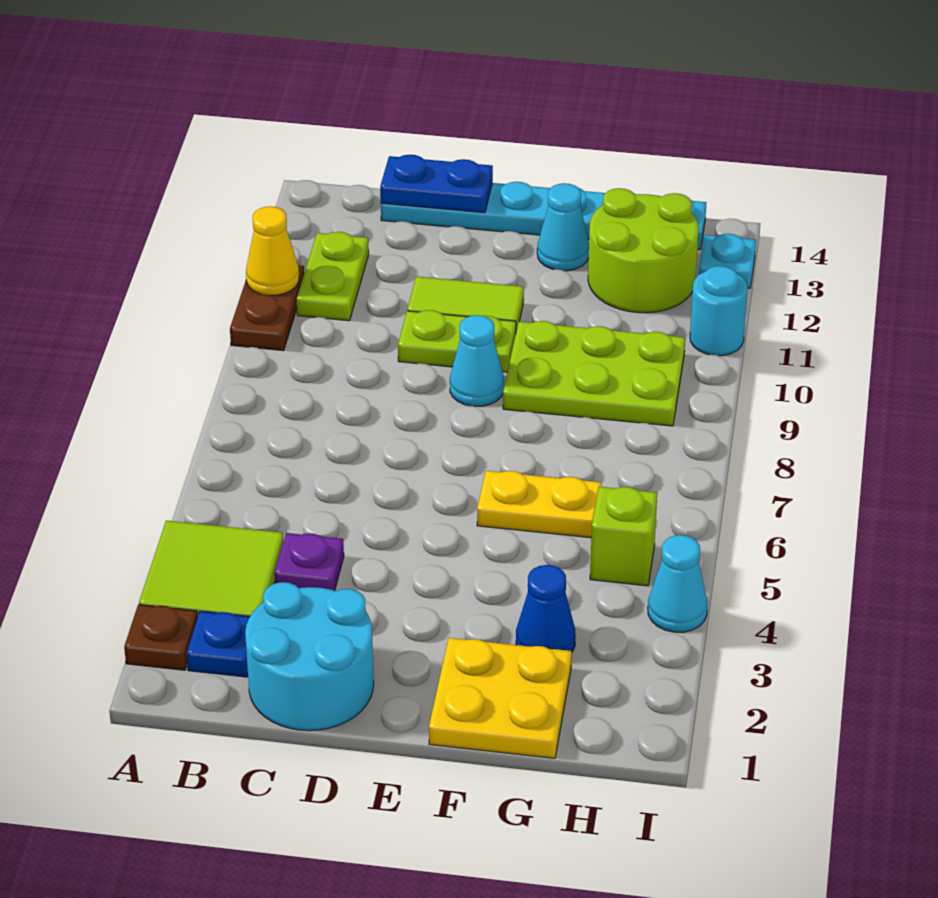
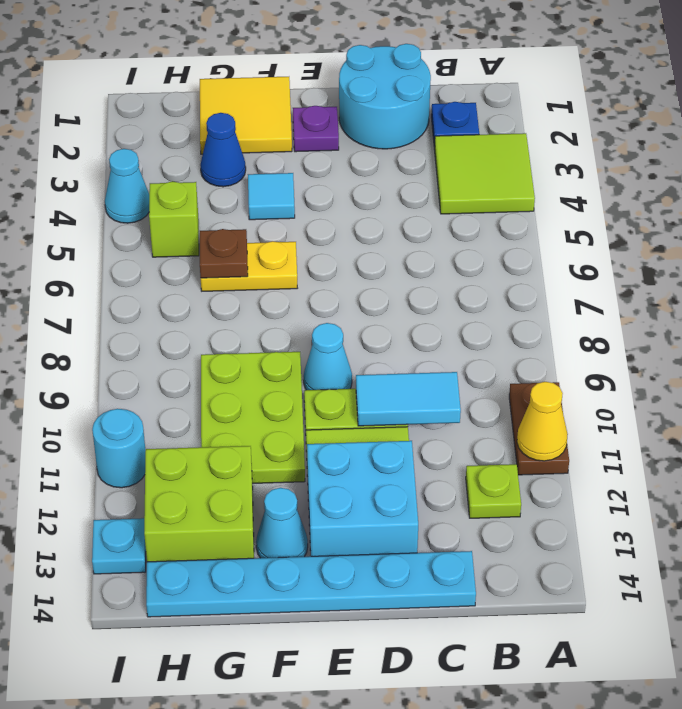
brown 1x1 plate [124,605,197,670] -> brown 1x1 plate moved to [200,229,248,278]
lime 1x2 plate [297,232,369,321] -> lime 1x1 plate [466,464,521,518]
purple 1x1 plate [274,533,344,591] -> purple 1x1 plate moved to [293,106,339,152]
none -> cyan 1x2 tile [356,372,461,426]
blue 1x2 plate [380,155,493,213] -> none
none -> cyan 2x2 brick [307,441,418,556]
yellow 2x2 plate [429,638,572,758] -> yellow 2x2 tile [200,77,292,154]
none -> cyan 1x1 tile [248,173,295,220]
lime 2x3 plate [503,321,685,426] -> lime 2x3 plate turned to [201,352,305,483]
lime 2x2 round brick [588,188,699,313] -> lime 2x2 brick [144,446,254,562]

